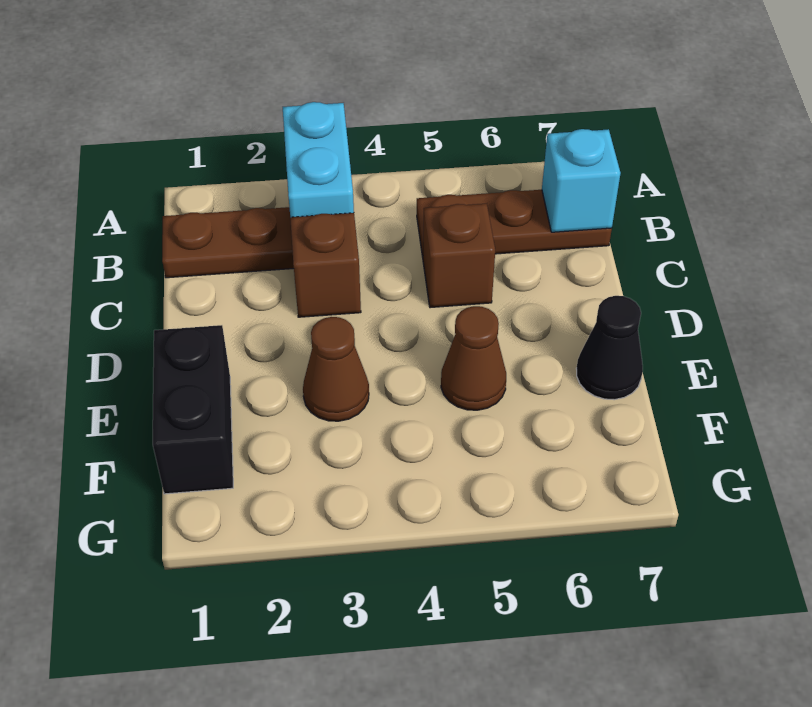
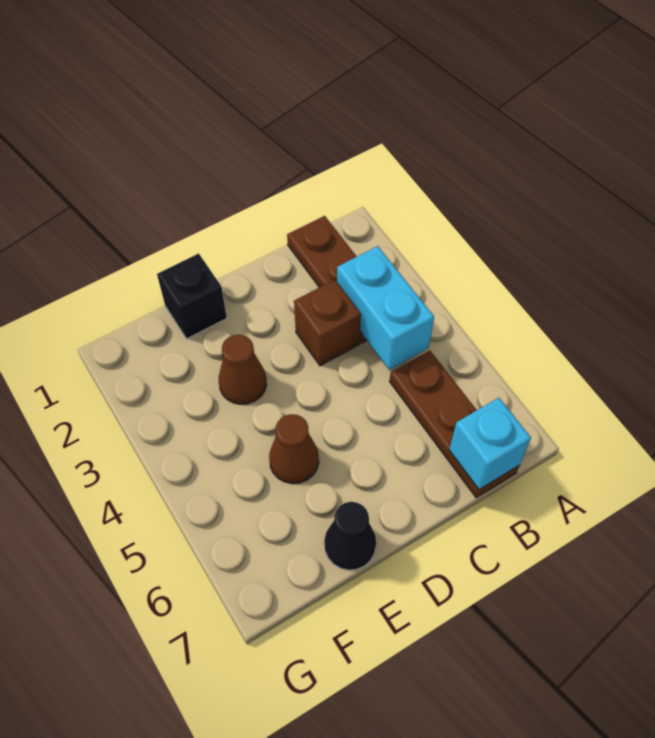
cyan 1x2 brick [283,102,354,217] -> cyan 1x2 brick turned to [337,246,434,370]
brown 1x1 brick [423,204,495,308] -> none
black 1x2 brick [153,325,233,494] -> black 1x1 brick [157,253,227,339]

